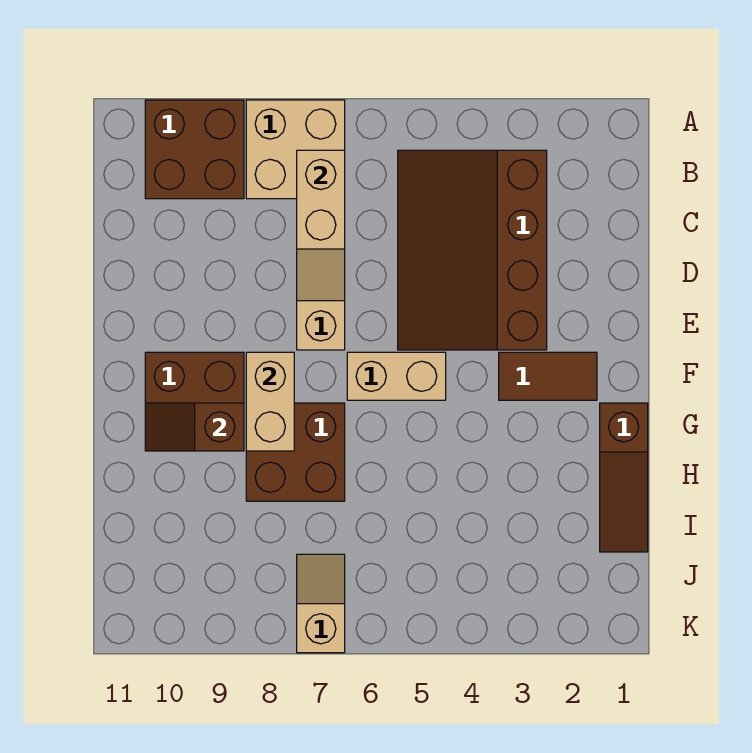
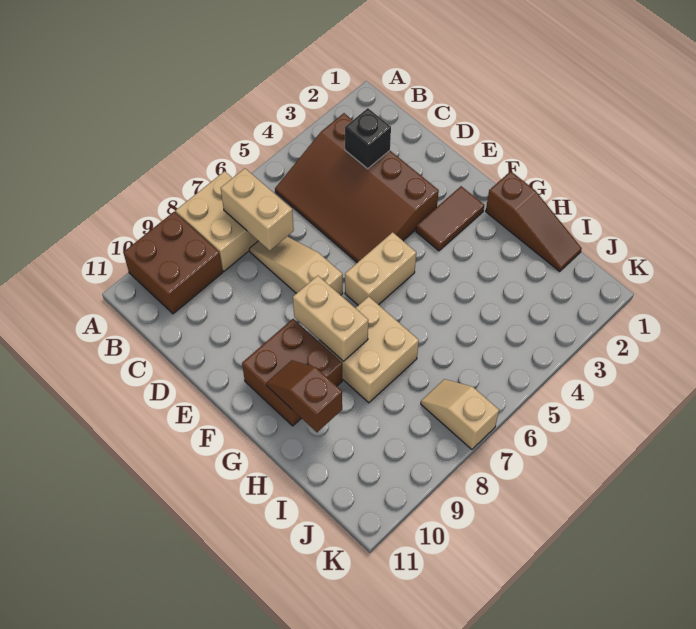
none -> black 1x1 brick [345,108,391,169]
brown 2x2 brick [246,403,345,501] -> tan 2x2 brick [319,297,419,403]
brown 1x2 slope [145,403,244,451] -> brown 1x2 slope turned to [267,360,342,432]

